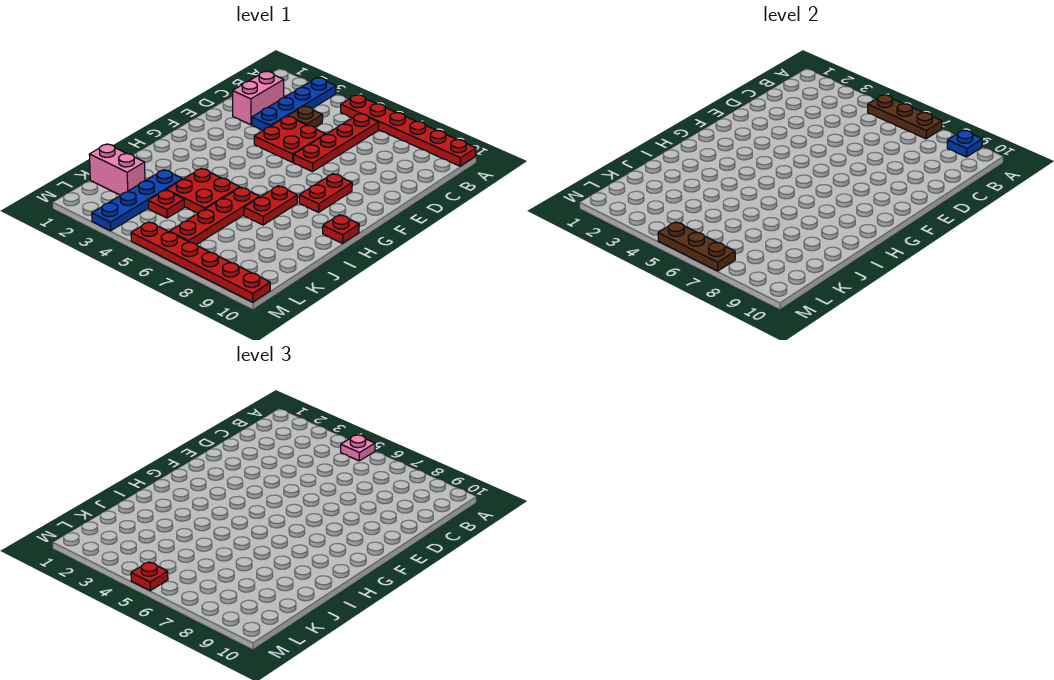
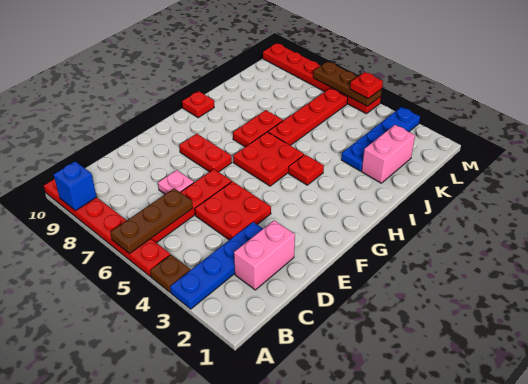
brown 1x3 plate [868,95,942,139] -> brown 1x3 plate turned to [110,188,193,254]
pink 1x1 plate [341,435,375,461] -> pink 1x1 plate moved to [158,170,194,194]
blue 1x1 plate [947,130,982,157] -> blue 1x1 brick [54,161,97,211]
brown 1x1 plate [288,106,323,127] -> brown 1x1 plate moved to [150,255,190,292]
red 1x2 plate [299,174,352,212] -> red 1x2 plate turned to [179,134,232,172]
red 2x2 plate [166,168,240,213] -> red 2x2 plate moved to [233,132,304,186]
pink 1x2 brick [89,144,145,195] -> pink 1x2 brick turned to [362,125,415,183]
red 1x1 plate [148,190,184,218] -> red 1x1 plate moved to [289,155,324,185]

